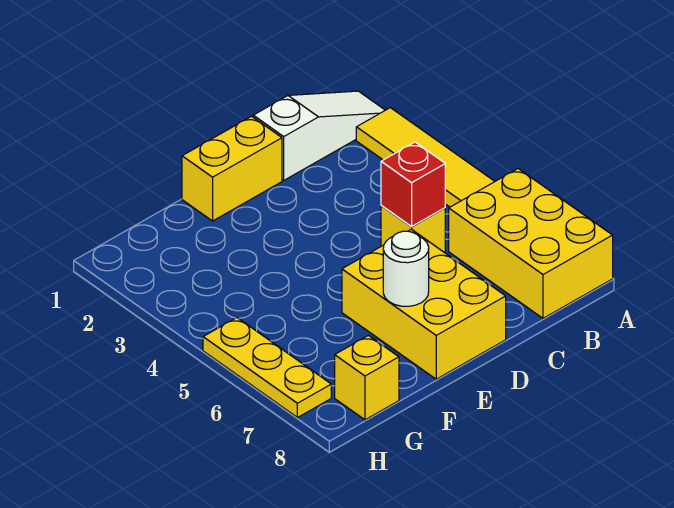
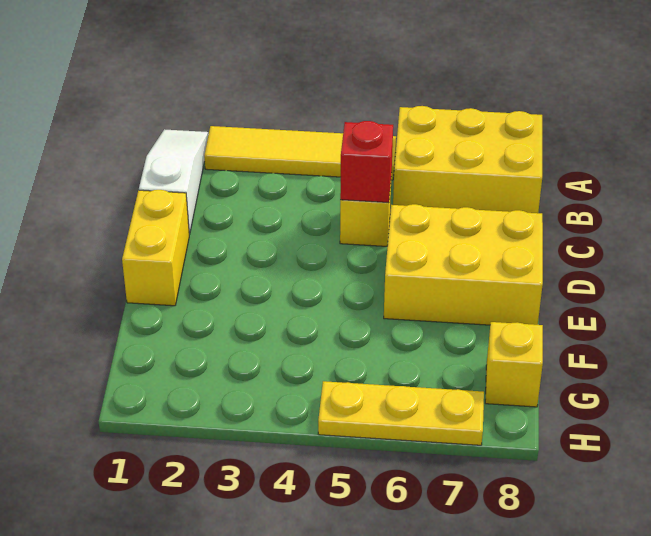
white 1x1 round brick [383,231,429,306] -> none

